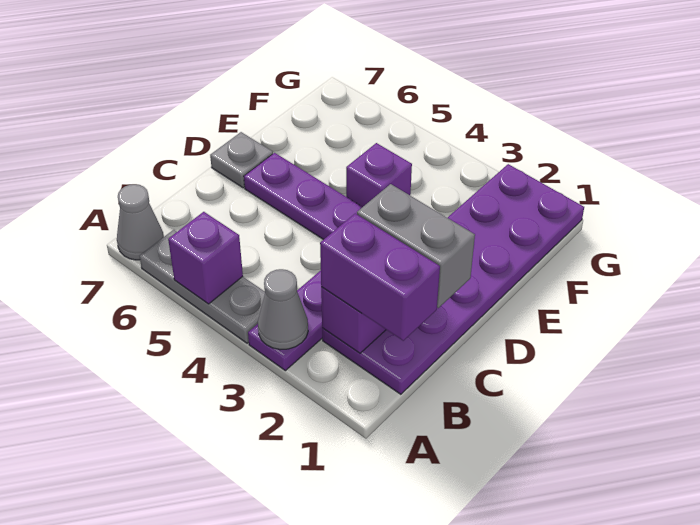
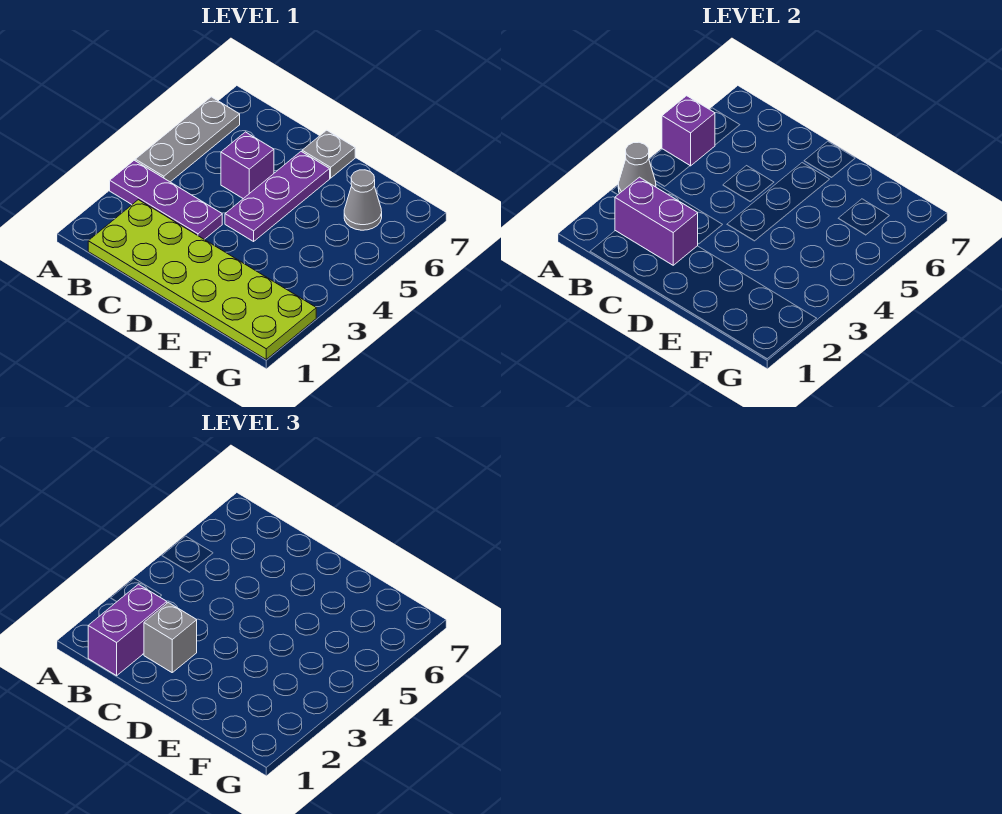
grey 1x1 cone [117,184,164,260] -> grey 1x1 cone moved to [344,170,382,230]
purple 2x6 plate [322,164,584,394] -> lime 2x6 plate [88,200,316,359]
grey 1x2 brick [357,184,475,308] -> grey 1x1 brick [144,602,197,672]
purple 1x1 brick [346,143,412,207] -> purple 1x1 brick moved to [221,132,274,199]

